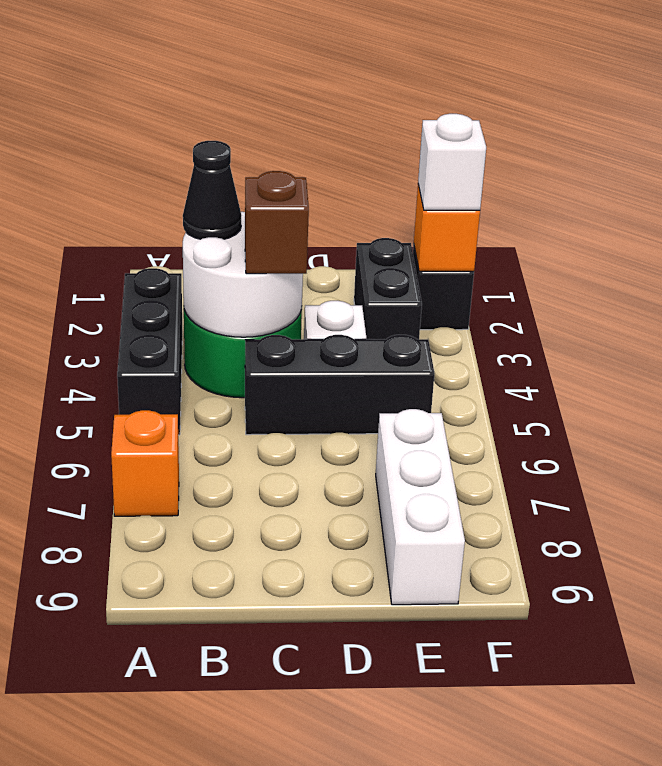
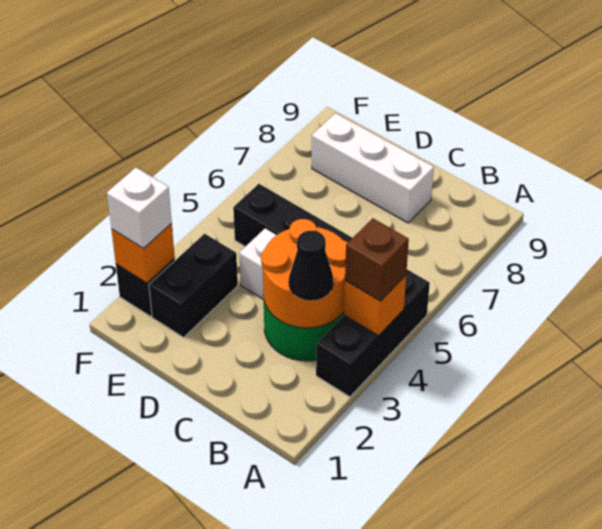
orange 1x1 brick [111,410,179,516] -> orange 1x1 brick moved to [344,275,406,336]
white 2x2 round brick [183,212,303,337] -> orange 2x2 round brick [261,219,348,328]
brown 1x1 brick [245,171,309,274] -> brown 1x1 brick moved to [345,218,409,301]
white 1x3 brick [376,409,465,605] -> white 1x3 brick turned to [312,113,434,223]

